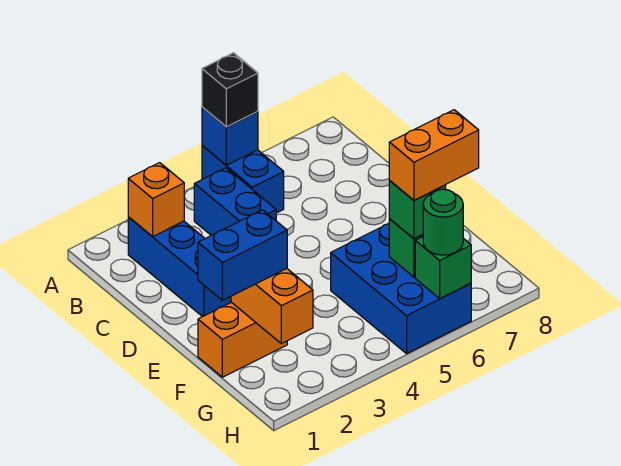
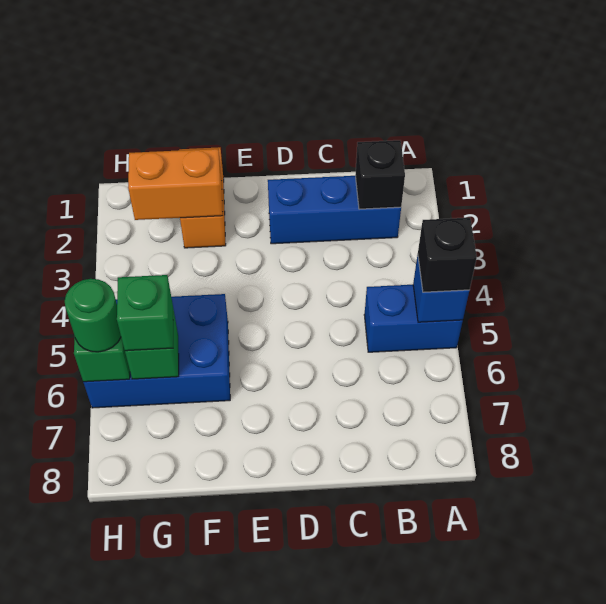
orange 1x1 brick [128,163,184,237] -> black 1x1 brick [355,140,405,209]
blue 1x2 brick [194,168,276,235] -> none
blue 1x2 brick [198,210,287,300] -> none
orange 1x2 brick [389,110,479,200] -> none

